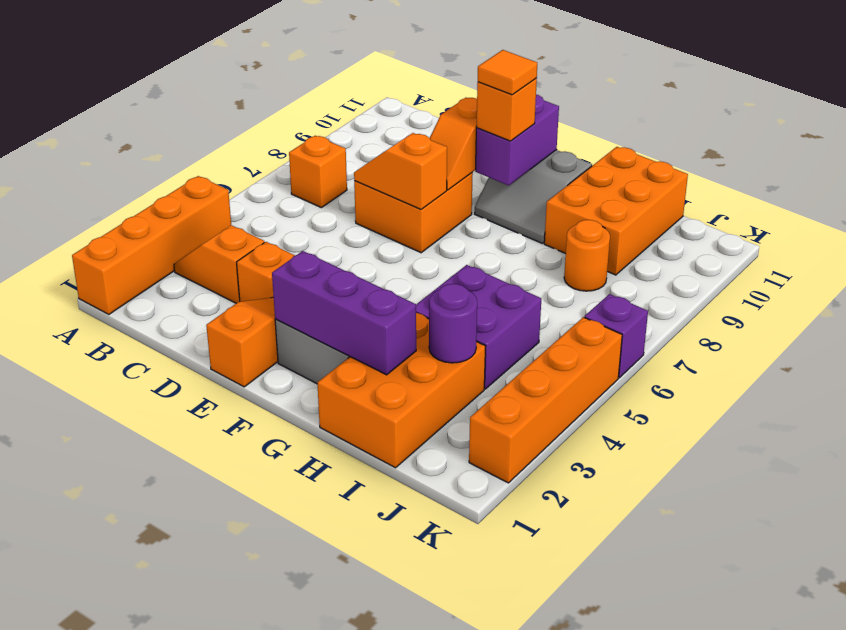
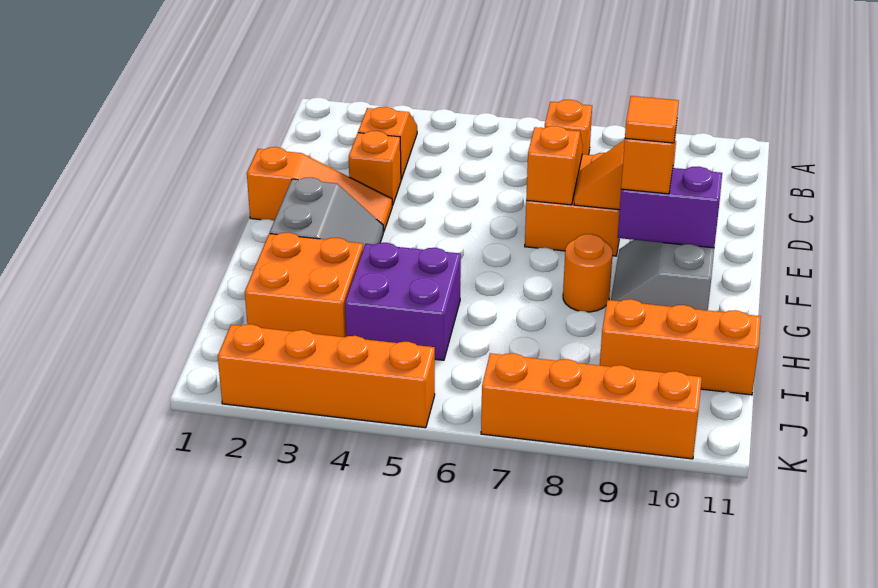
orange 1x4 brick [72,176,231,314] -> orange 1x4 brick moved to [481,353,702,459]
purple 1x3 brick [272,251,416,375] -> none
orange 2x3 brick [317,313,485,468] -> orange 2x2 brick [245,233,363,337]
orange 2x3 brick [544,147,688,275] -> orange 1x3 brick [600,299,761,395]
purple 1x1 round brick [429,284,477,363] -> none
orange 1x1 round brick [564,220,610,291] -> orange 1x1 round brick moved to [563,234,613,312]
purple 1x1 brick [584,294,648,378] -> none

